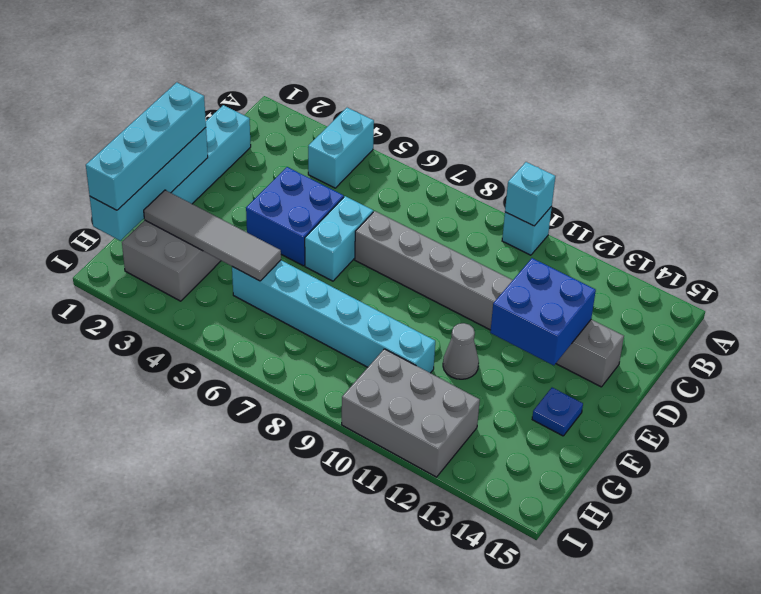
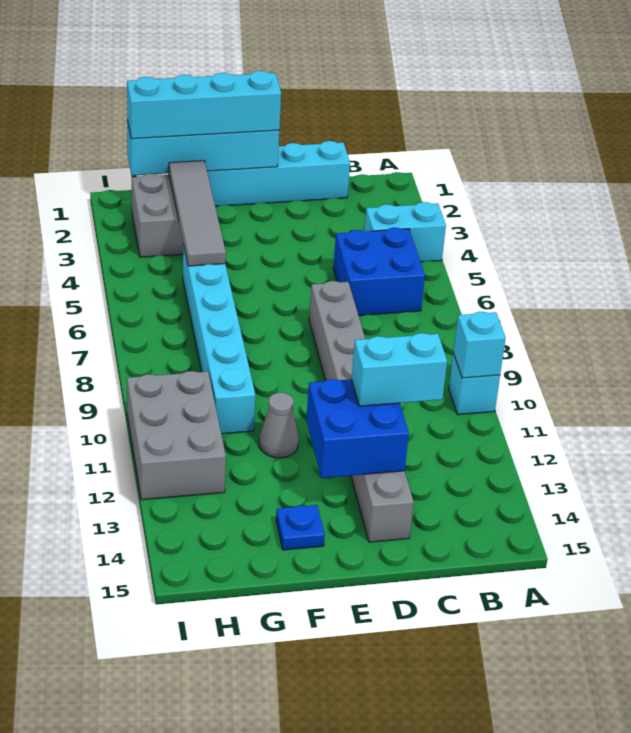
blue 2x2 brick [246,167,344,266] -> blue 2x2 brick moved to [333,227,425,315]
cyan 1x2 brick [305,196,373,281] -> cyan 1x2 brick moved to [352,333,447,406]

